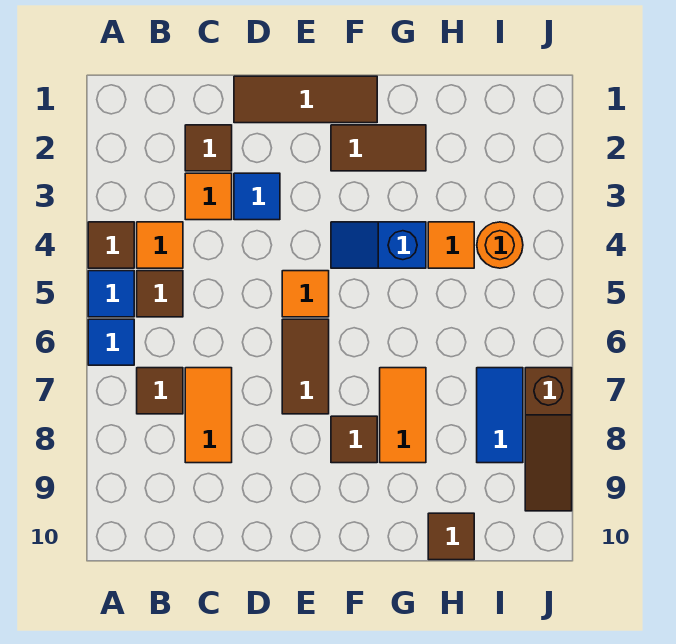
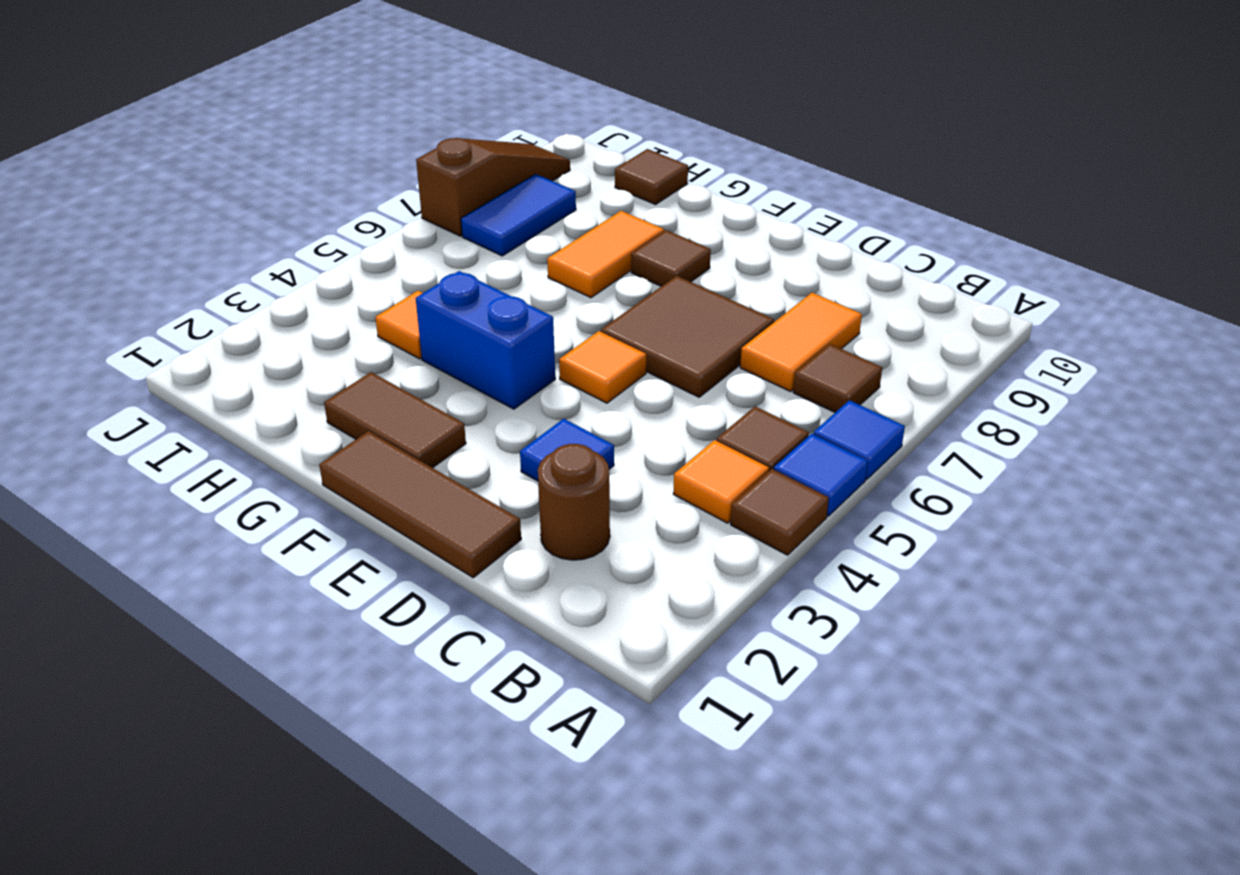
brown 1x1 tile [185,125,232,171] -> brown 1x1 round brick [538,444,610,560]
orange 1x1 tile [185,173,232,220] -> none
brown 1x2 tile [282,319,329,414] -> brown 2x2 tile [601,276,774,397]
blue 1x2 slope [331,222,426,268] -> blue 1x2 brick [416,271,555,409]
orange 1x1 round brick [477,222,523,268] -> none

